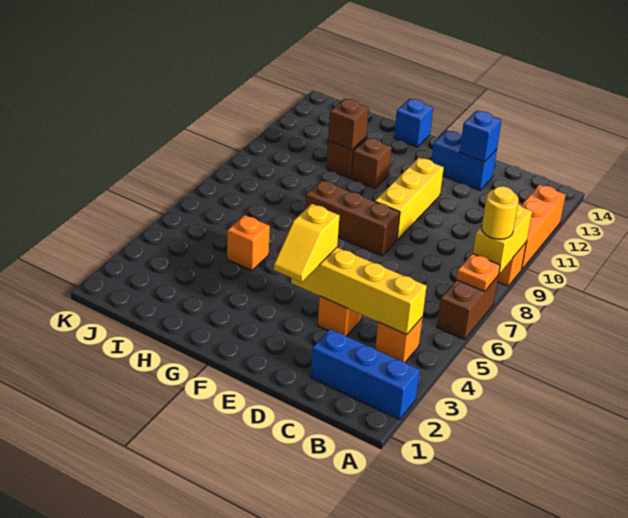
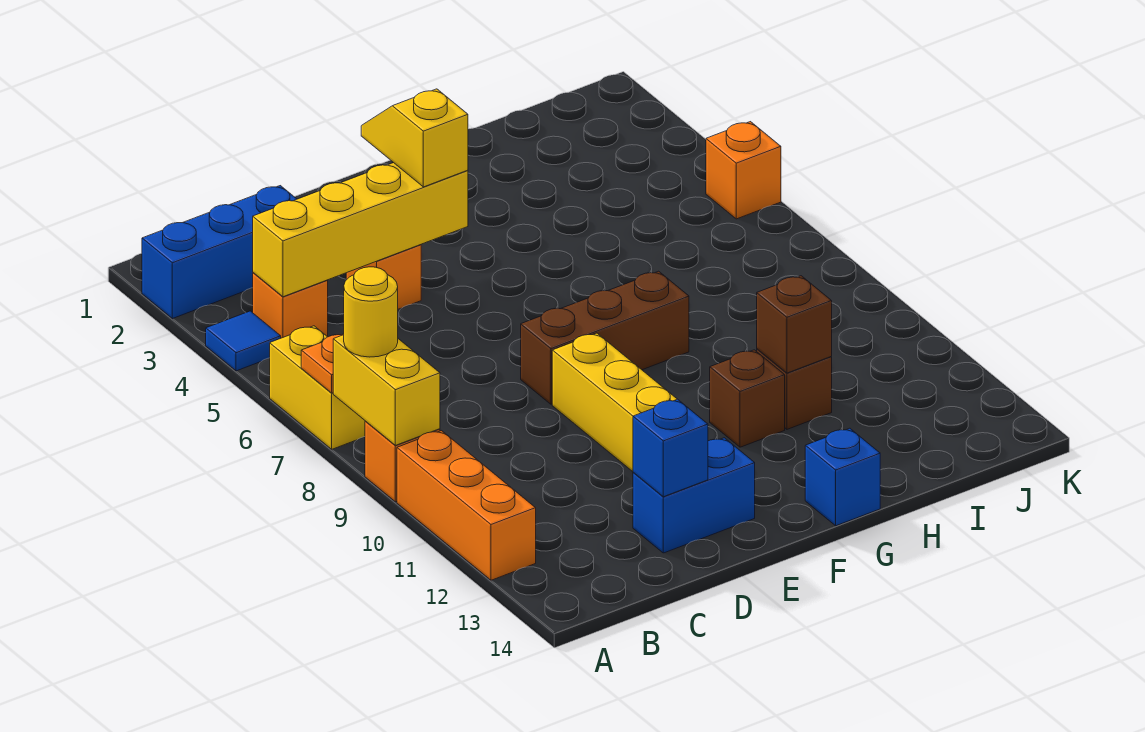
none -> blue 1x1 tile [206,311,281,371]
brown 1x2 brick [437,276,498,340] -> yellow 1x2 brick [270,326,365,449]
orange 1x1 brick [227,215,270,270] -> orange 1x1 brick moved to [706,122,781,219]

